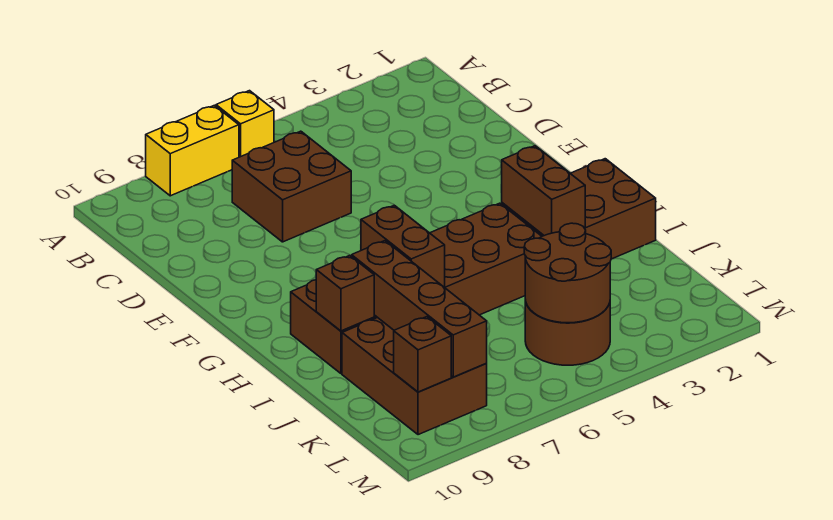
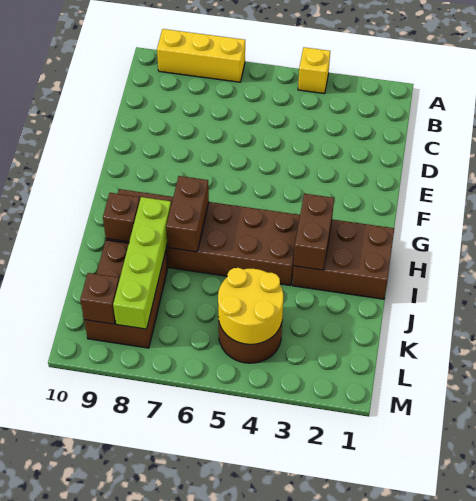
yellow 1x1 brick [216,91,274,157] -> yellow 1x1 brick moved to [298,47,330,94]
yellow 1x2 brick [146,105,239,196] -> yellow 1x3 brick [157,29,245,82]
brown 2x2 brick [232,131,351,242] -> none
brown 1x4 brick [352,241,487,377] -> lime 1x4 brick [113,197,171,329]
brown 2x2 round brick [524,223,611,323] -> yellow 2x2 round brick [218,268,284,344]

